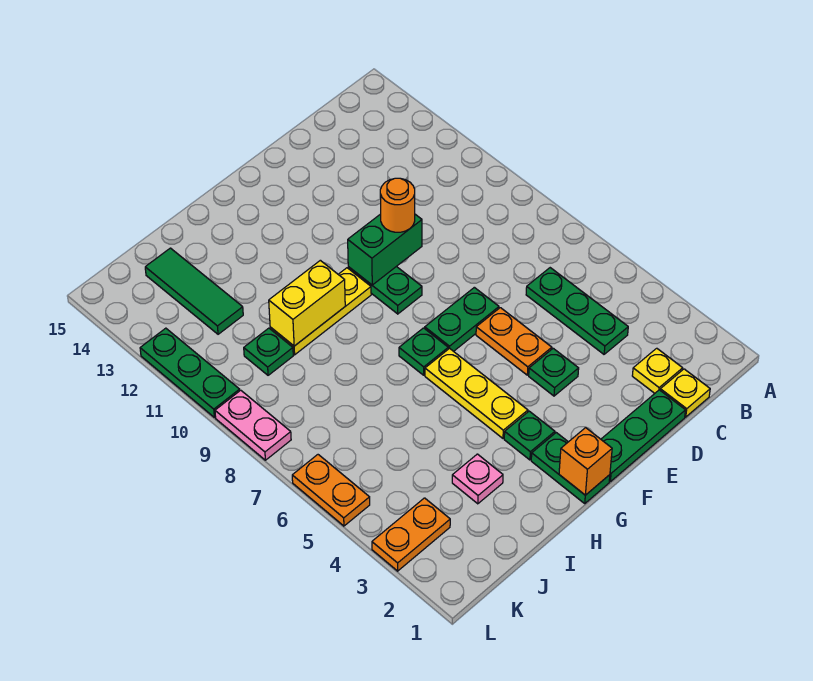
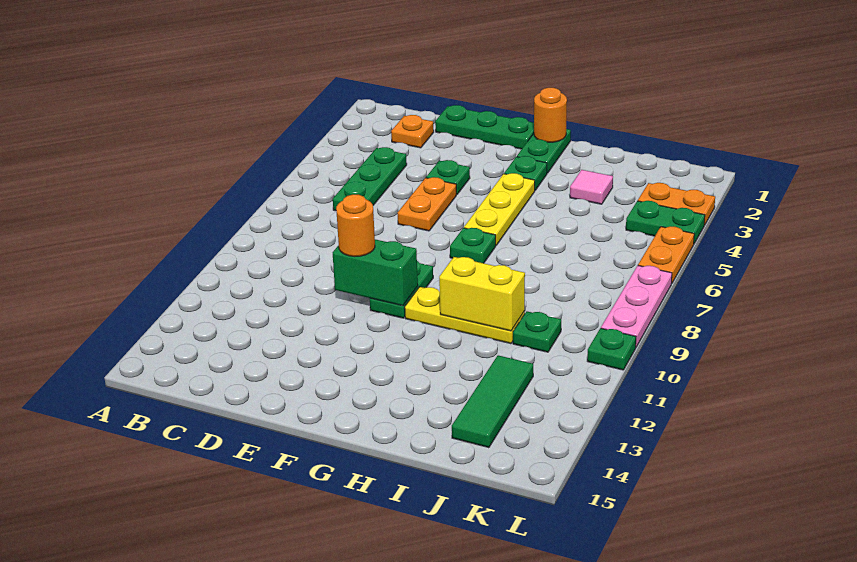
yellow 1x1 plate [660,369,710,417] -> none
yellow 1x1 plate [632,348,683,393] -> orange 1x1 plate [391,115,434,148]
green 1x2 plate [425,287,499,351] -> green 1x2 plate moved to [626,201,705,244]
orange 1x1 brick [559,428,612,495] -> orange 1x1 round brick [534,88,567,142]
pink 1x1 plate [452,454,503,504] -> pink 1x1 tile [570,170,613,204]
pink 1x2 plate [215,390,291,460] -> pink 1x3 plate [601,266,672,347]
green 1x3 plate [140,328,240,417] -> green 1x1 plate [587,328,636,370]

